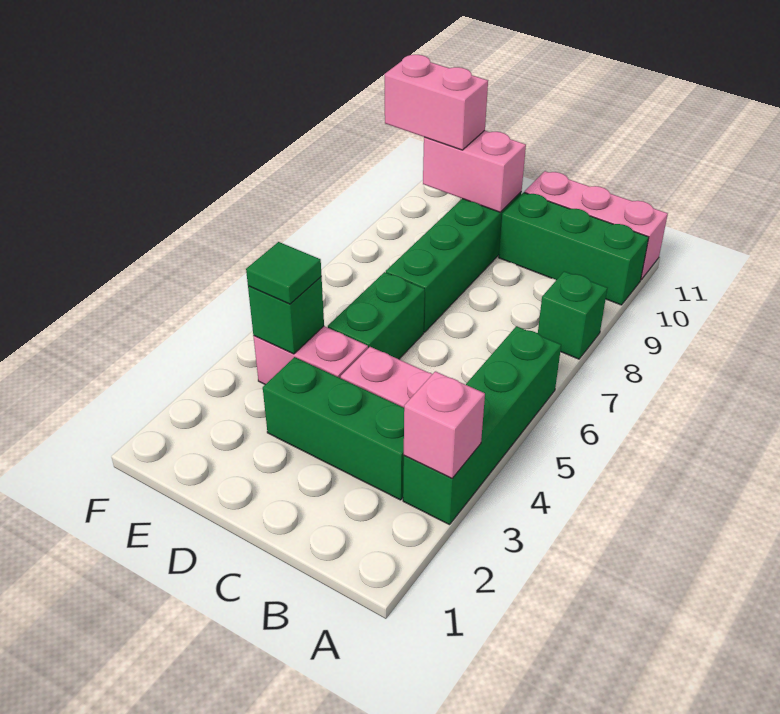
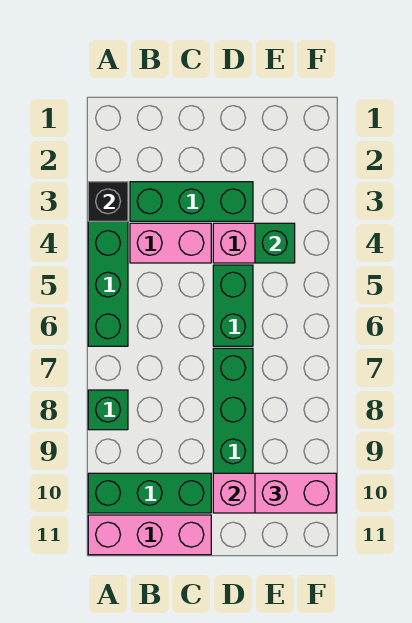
pink 1x1 brick [404,371,485,478] -> black 1x1 brick [88,182,128,221]
green 1x1 tile [246,242,322,304] -> none

